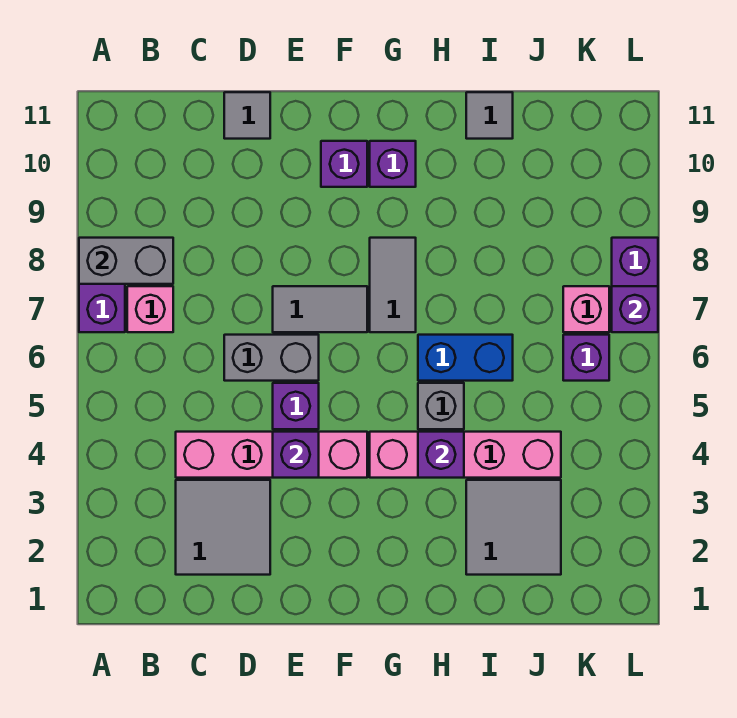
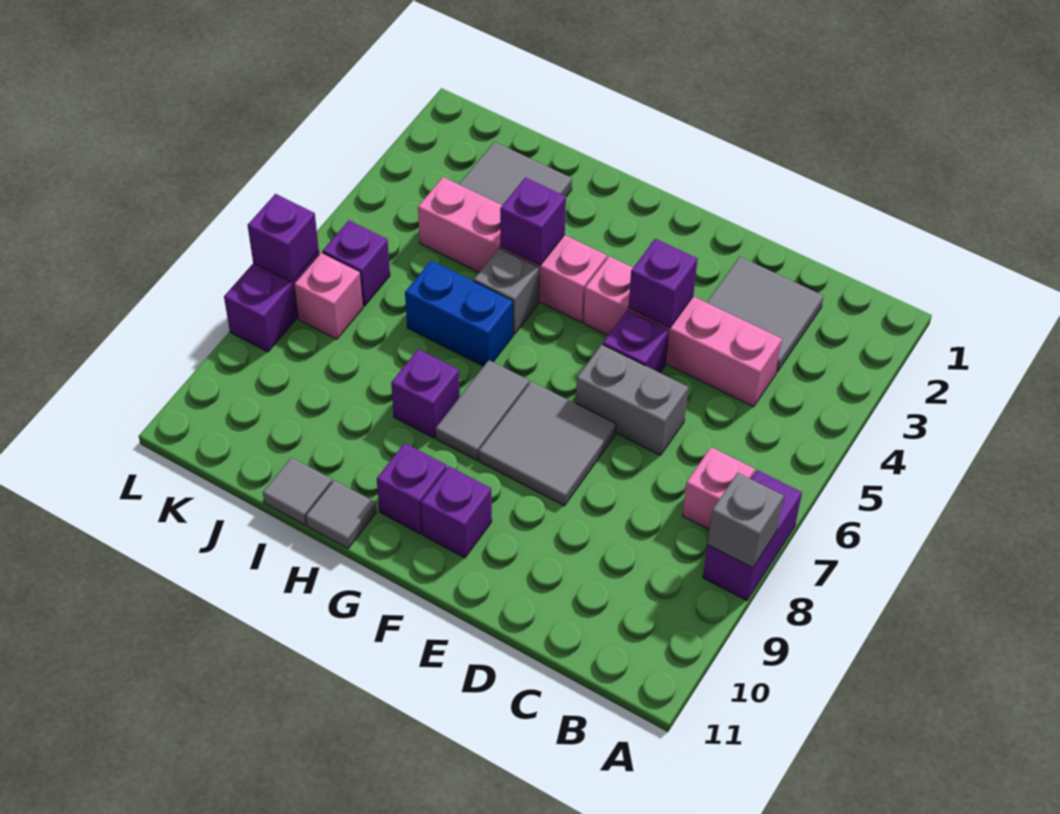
grey 1x2 brick [79,238,173,284] -> grey 1x1 brick [707,473,784,568]
grey 1x1 tile [224,92,270,139] -> grey 1x1 tile moved to [306,480,376,548]
grey 1x2 tile [273,286,367,332] -> grey 2x2 tile [479,382,616,506]
none -> purple 1x1 brick [391,349,460,438]

